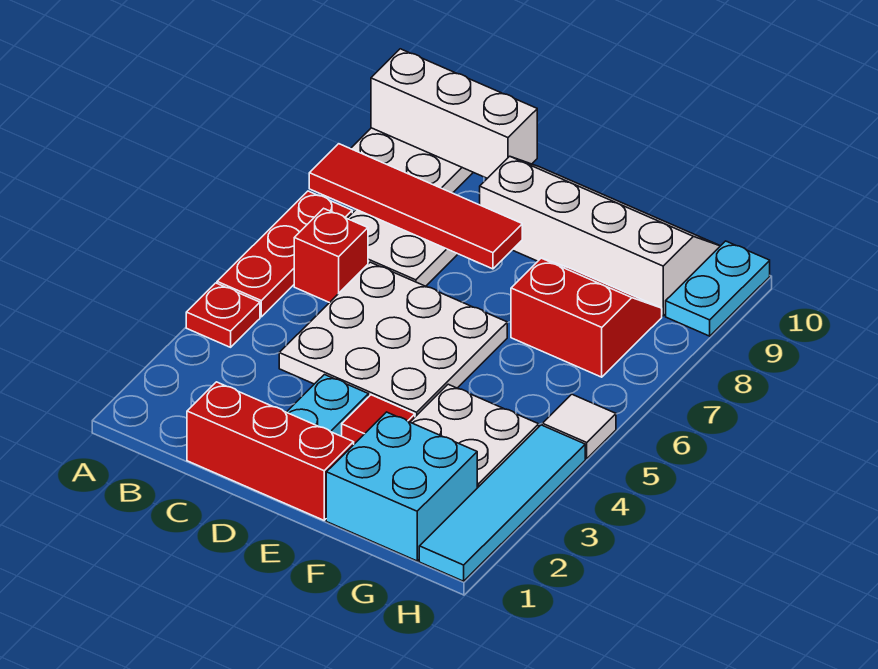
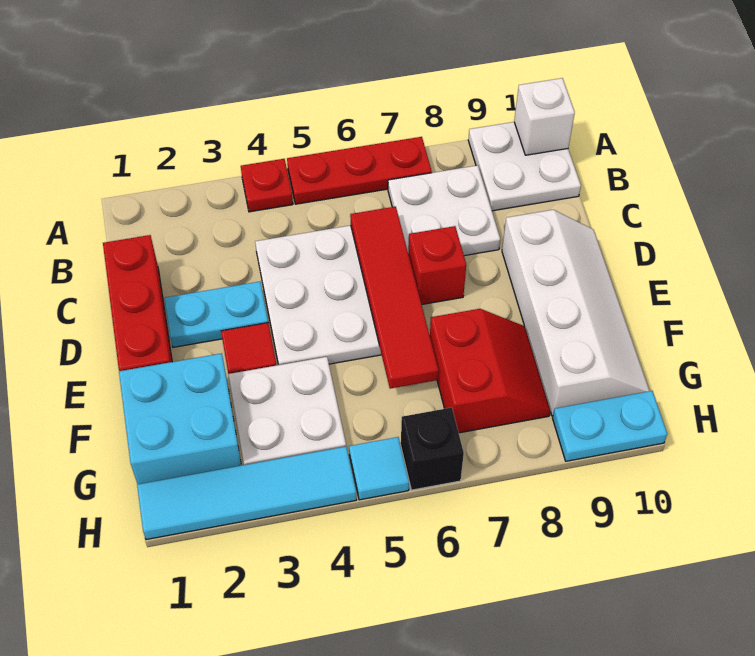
red 1x4 tile [309,144,522,269] -> red 1x4 tile moved to [350,207,439,389]
white 1x3 brick [371,49,537,178] -> white 1x1 brick [514,78,575,155]
red 1x1 brick [294,208,368,303] -> red 1x1 brick moved to [408,226,466,304]
white 1x1 tile [542,394,616,459] -> cyan 1x1 tile [349,437,409,500]
none -> black 1x1 brick [401,408,464,490]

